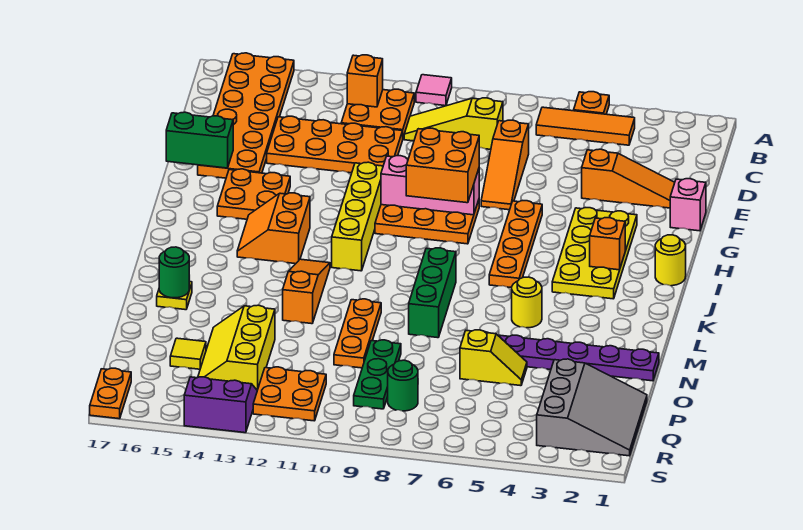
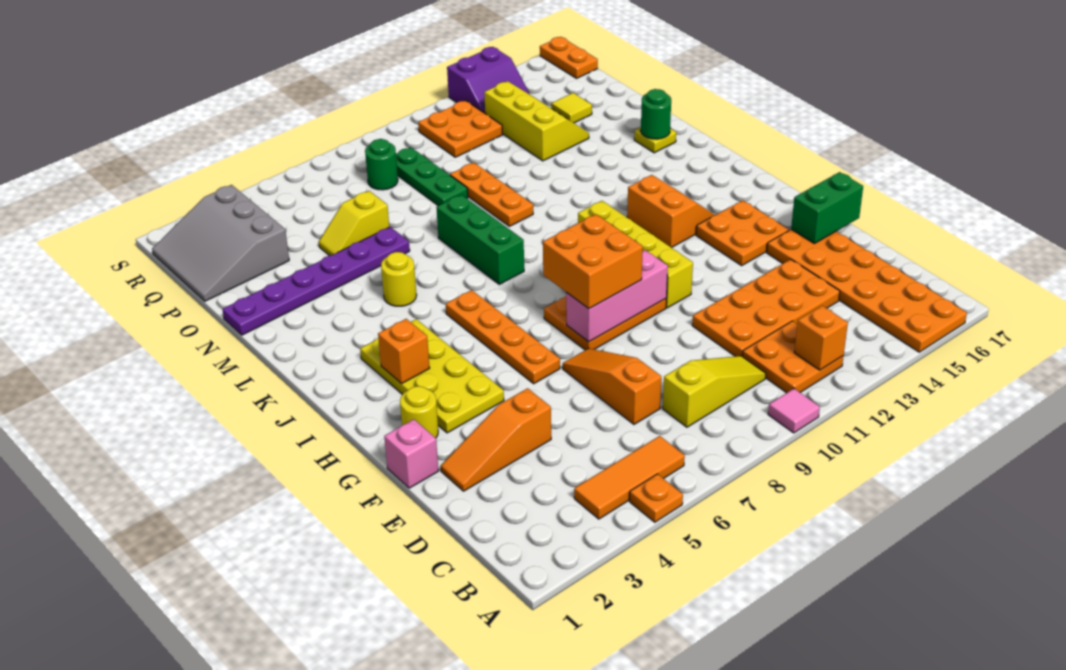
yellow 1x1 round brick [655,235,686,286] -> yellow 1x1 round brick moved to [400,386,438,438]
orange 1x3 slope [283,259,330,324] -> none

